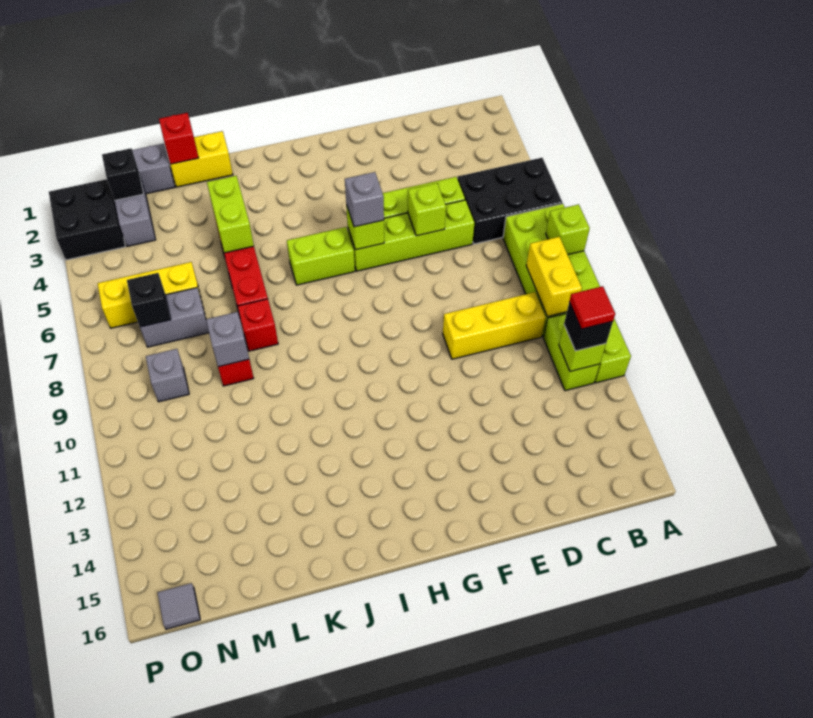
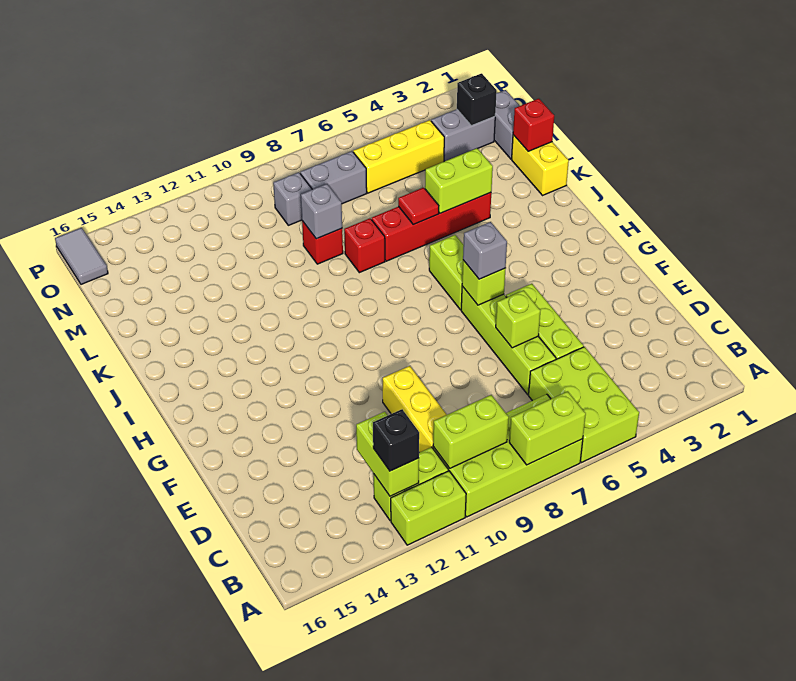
black 2x3 brick [458,158,562,244] -> lime 2x3 brick [529,347,639,462]
lime 1x1 brick [546,204,590,255] -> lime 1x2 brick [509,391,586,465]
yellow 1x2 brick [526,237,582,317] -> lime 1x2 brick [433,395,509,468]
lime 1x1 brick [559,325,606,371] -> lime 1x2 brick [356,412,419,496]
red 1x1 tile [569,286,615,329] -> red 1x1 tile moved to [398,188,439,225]
yellow 1x3 brick [97,262,201,328] -> yellow 1x3 brick turned to [353,120,444,193]
grey 1x2 brick [140,287,209,347] -> grey 1x2 brick turned to [300,151,367,204]
black 1x1 brick [127,273,171,327] -> none
black 2x2 brick [49,179,125,260] -> none
grey 1x1 tile [157,583,200,629] -> grey 1x2 tile [55,228,108,284]

